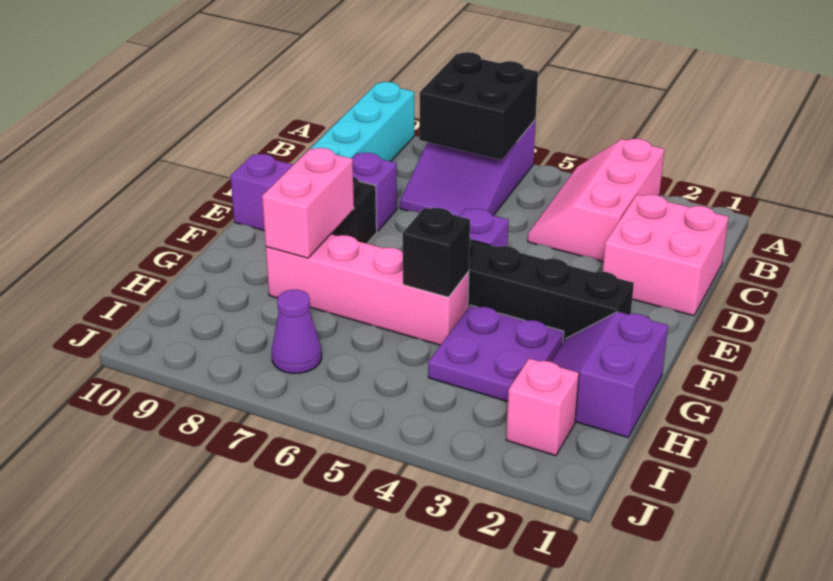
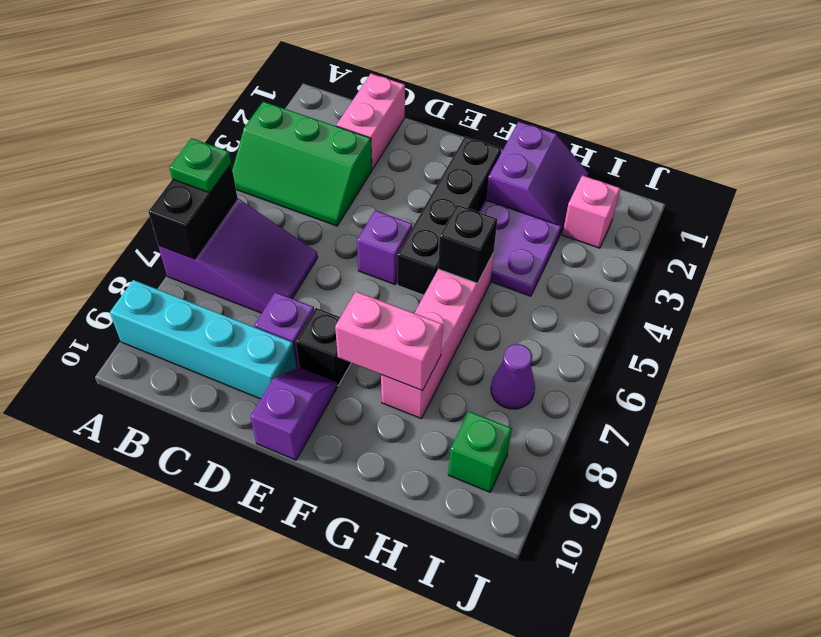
pink 2x3 slope [528,139,664,262] -> green 2x3 slope [232,102,372,226]
black 2x2 brick [419,52,538,160] -> black 1x2 brick [149,164,237,259]
none -> green 1x1 plate [169,138,231,193]
pink 2x2 brick [603,195,729,316] -> pink 1x2 brick [336,74,405,169]
purple 2x2 slope [551,312,668,437] -> purple 2x2 slope turned to [486,122,588,234]
none -> green 1x1 brick [448,412,512,492]

